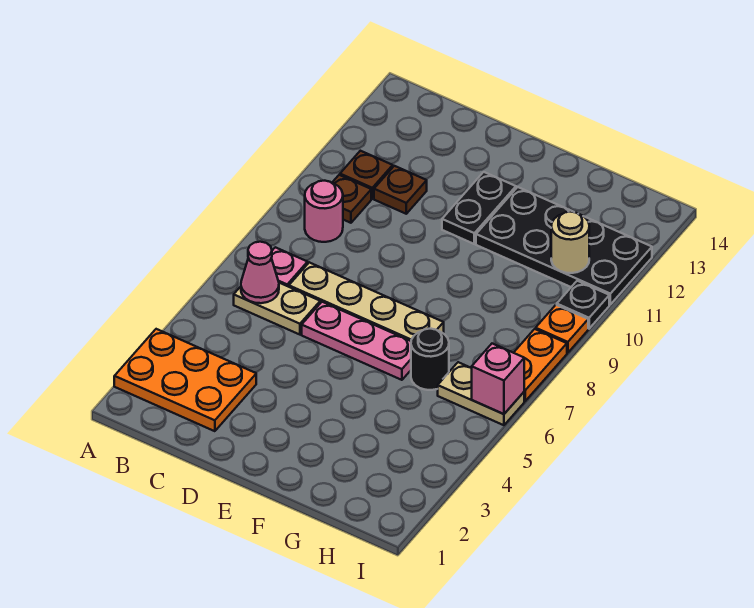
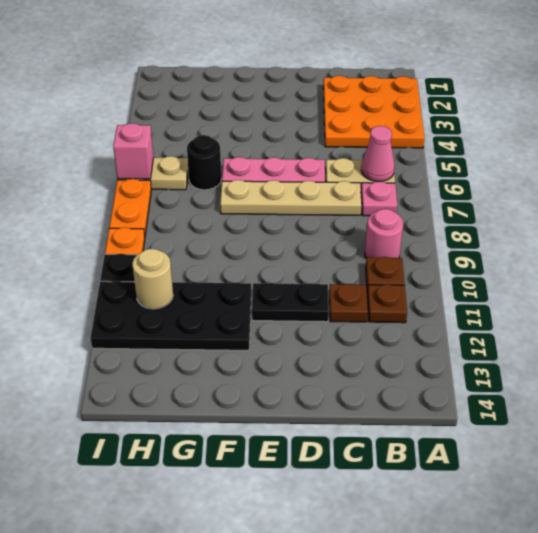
orange 2x3 plate [114,329,256,431] -> orange 3x3 plate [323,76,425,148]
black 1x2 plate [442,172,516,244] -> black 1x2 plate turned to [252,283,329,322]

